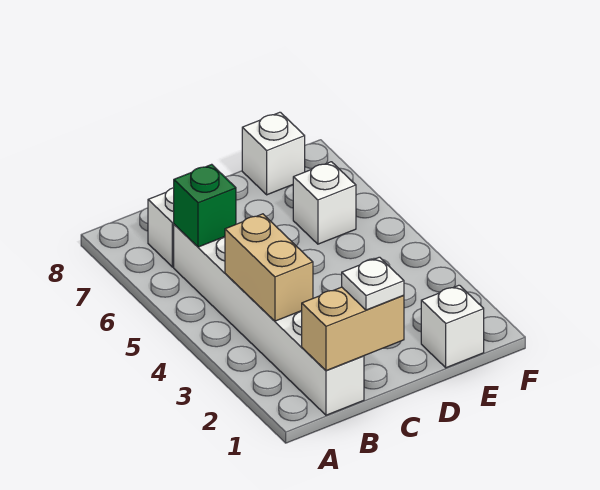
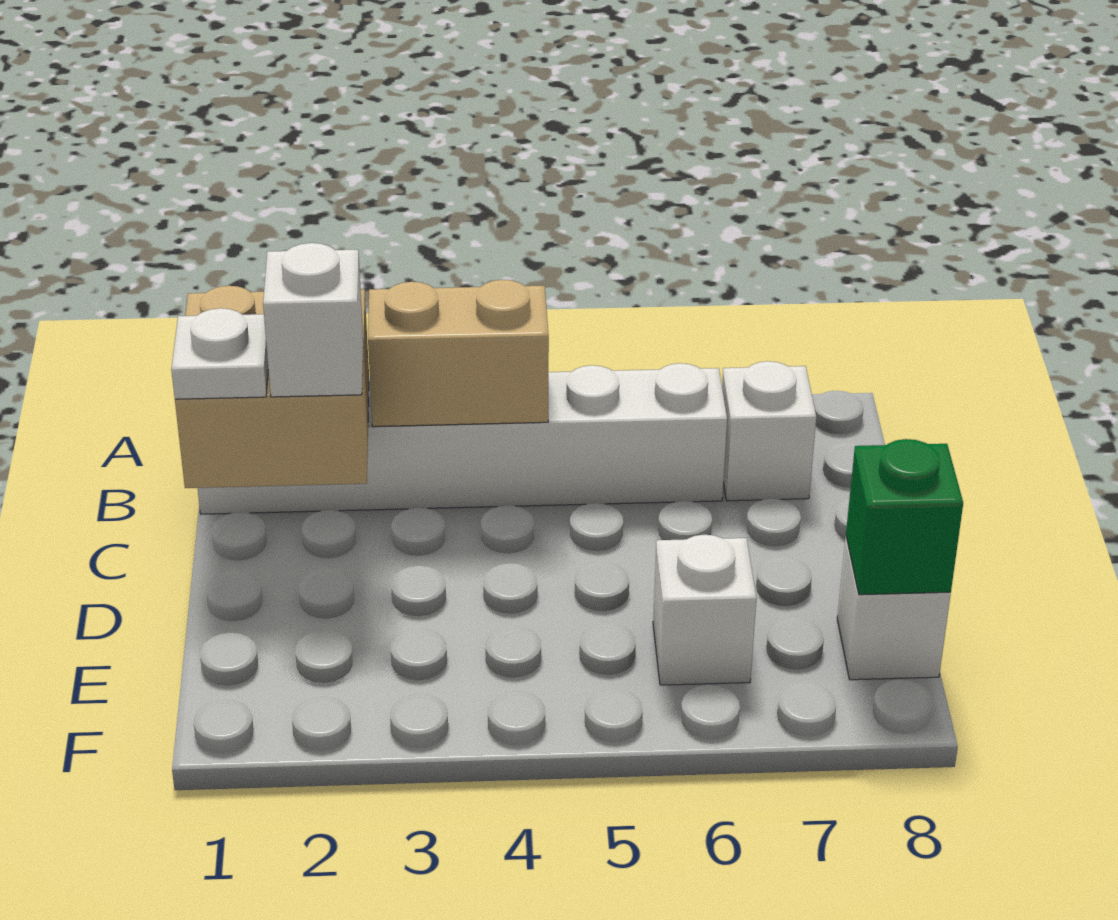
tan 1x2 brick [302,287,404,371] -> tan 2x2 brick [175,286,369,488]
green 1x1 brick [174,164,236,247] -> green 1x1 brick moved to [846,439,963,595]
white 1x1 brick [421,285,484,368] -> white 1x1 brick moved to [263,243,363,397]

